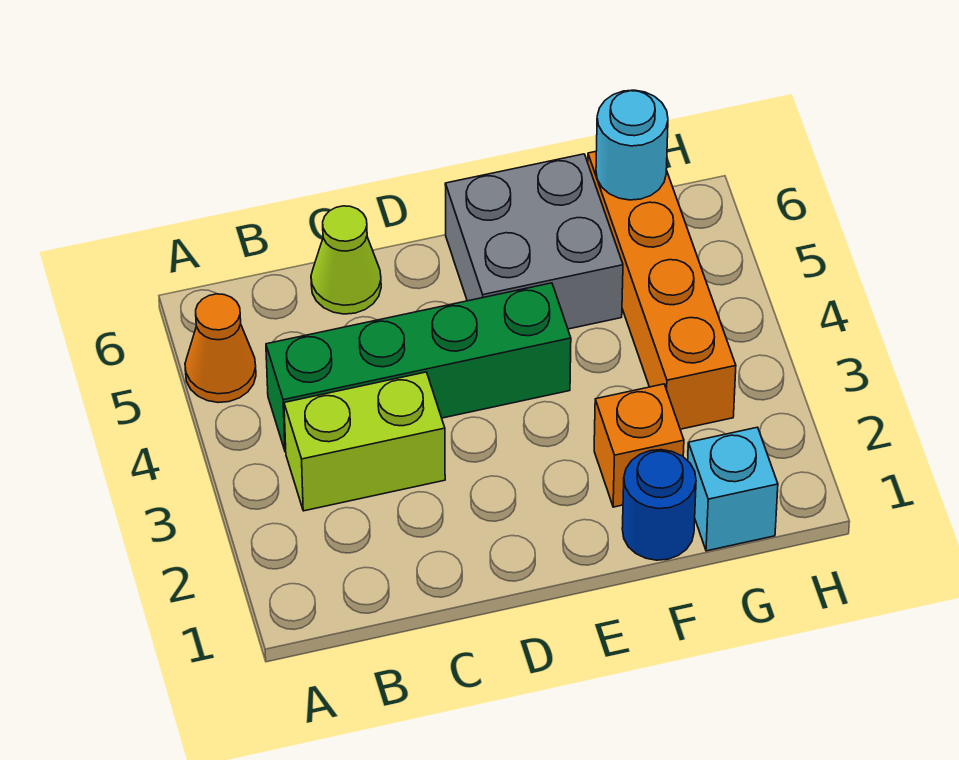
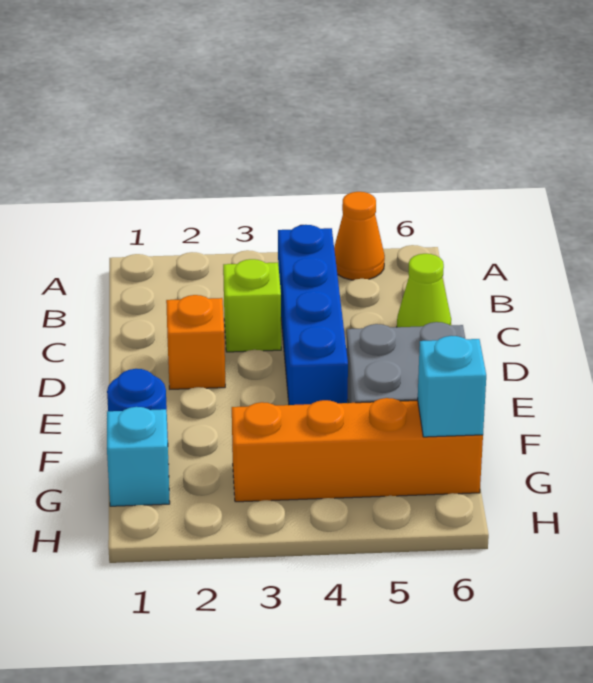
lime 1x2 brick [284,372,445,511] -> lime 1x1 brick [223,259,281,352]
green 1x4 brick [266,283,571,452] -> blue 1x4 brick [278,225,348,405]
orange 1x1 brick [594,384,684,507] -> orange 1x1 brick moved to [166,295,225,389]
cyan 1x1 round brick [596,90,668,200] -> cyan 1x1 brick [418,336,486,437]

